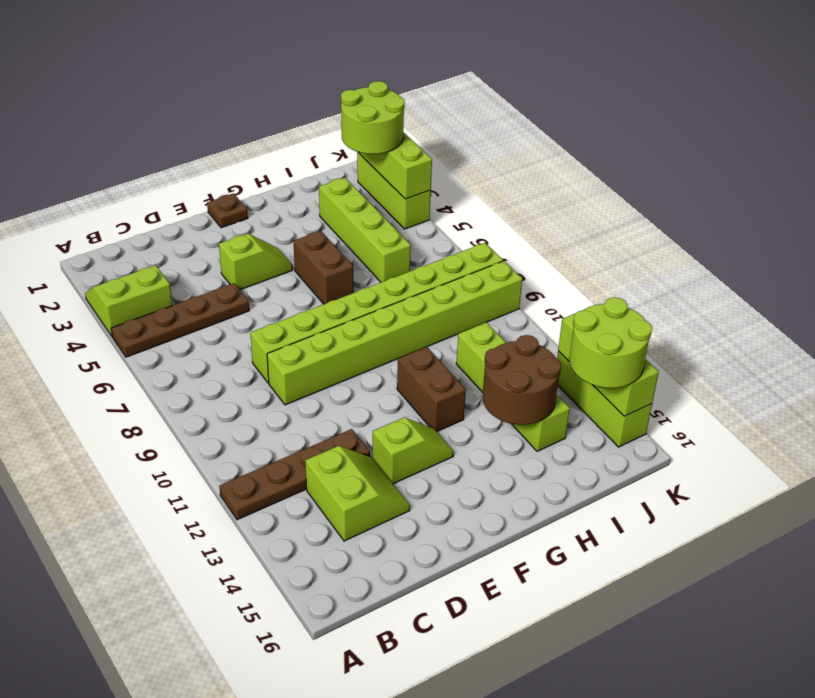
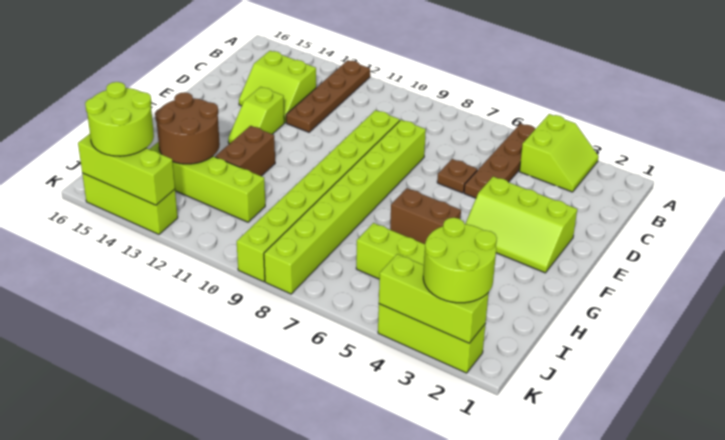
lime 1x2 slope [219,234,293,290] -> lime 2x3 slope [465,177,577,273]
brown 1x1 plate [207,194,248,228] -> brown 1x1 plate moved to [437,159,477,193]
brown 1x2 brick [397,347,466,431] -> brown 1x2 brick turned to [215,126,275,176]

